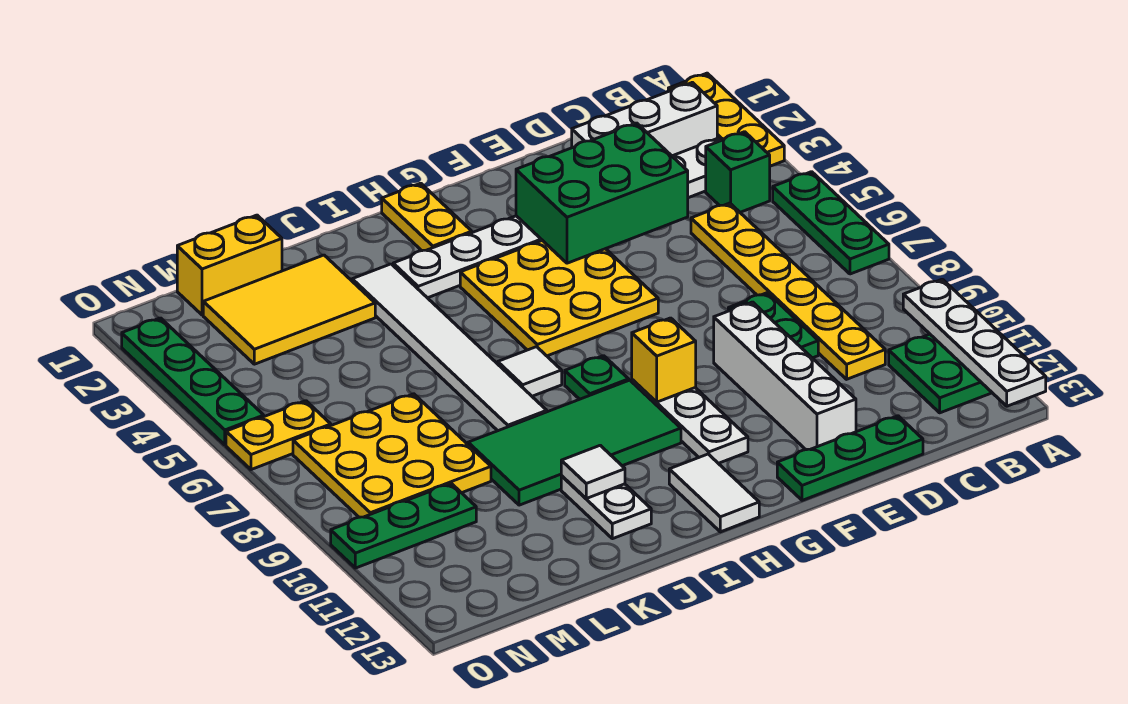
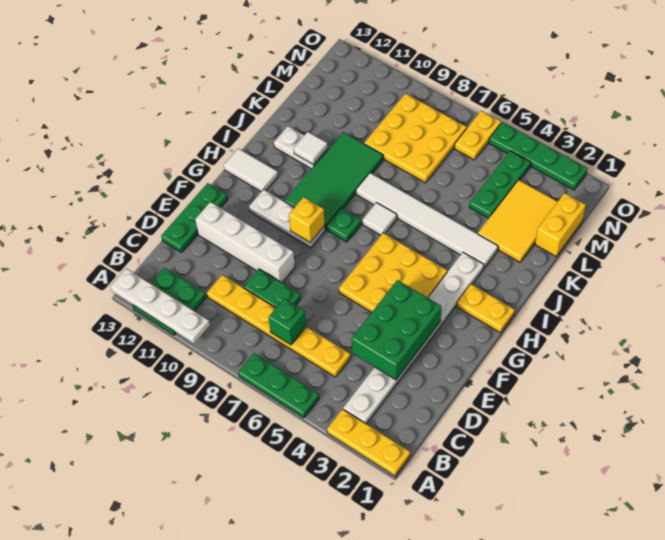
white 1x3 brick [572,82,717,156] -> none
green 1x1 brick [706,132,770,212] -> green 1x1 brick moved to [269,299,306,345]
green 1x3 plate [331,483,476,568] -> green 1x3 plate moved to [469,151,531,218]

